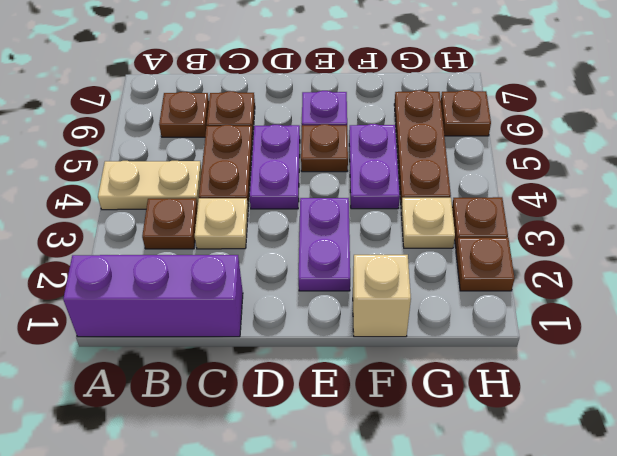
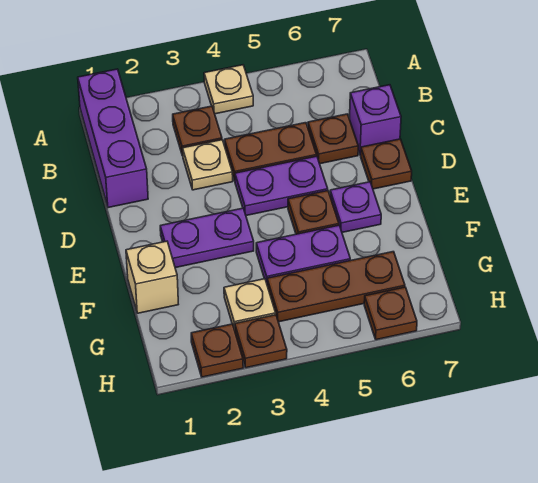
tan 1x2 plate [98,161,202,210] -> tan 1x1 plate [204,65,253,114]
brown 1x1 plate [159,92,209,137] -> brown 1x1 plate moved to [361,139,412,189]
none -> purple 1x1 brick [350,85,401,155]

